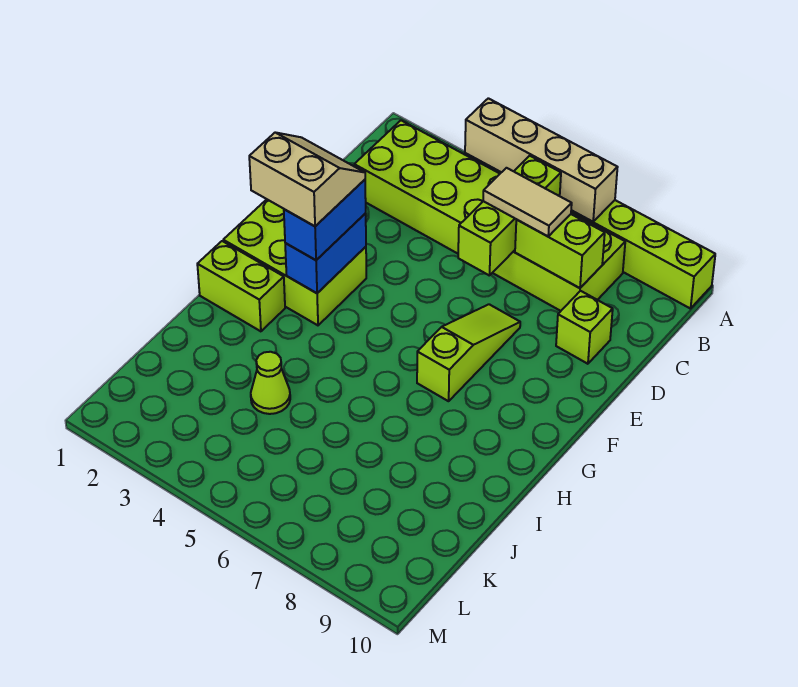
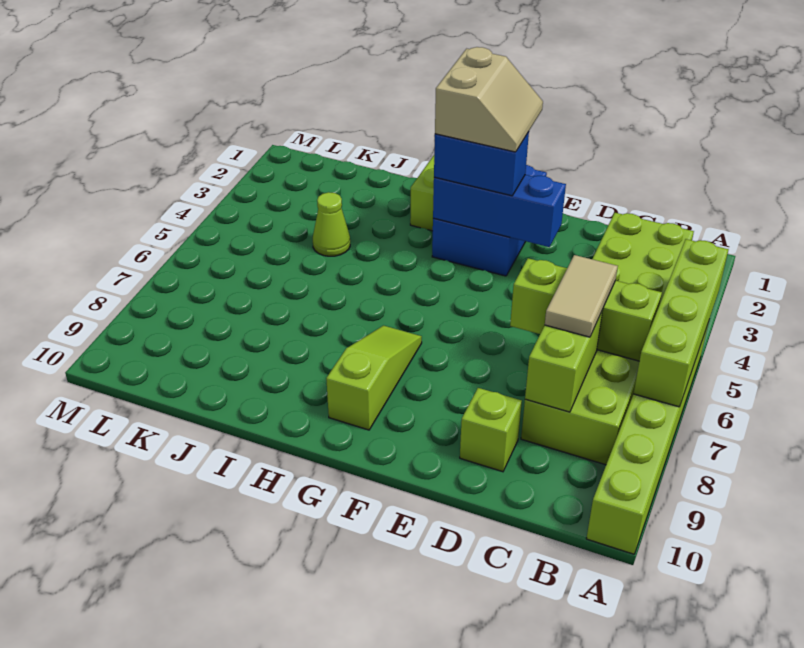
tan 1x4 brick [465,98,618,222] -> lime 1x4 brick [634,239,729,407]
lime 1x3 slope [417,304,520,401] -> lime 1x3 slope turned to [326,326,422,430]
lime 2x3 brick [223,199,366,325] -> blue 2x3 brick [432,165,547,276]
blue 1x2 brick [285,214,366,293] -> blue 1x3 brick [433,175,566,247]

